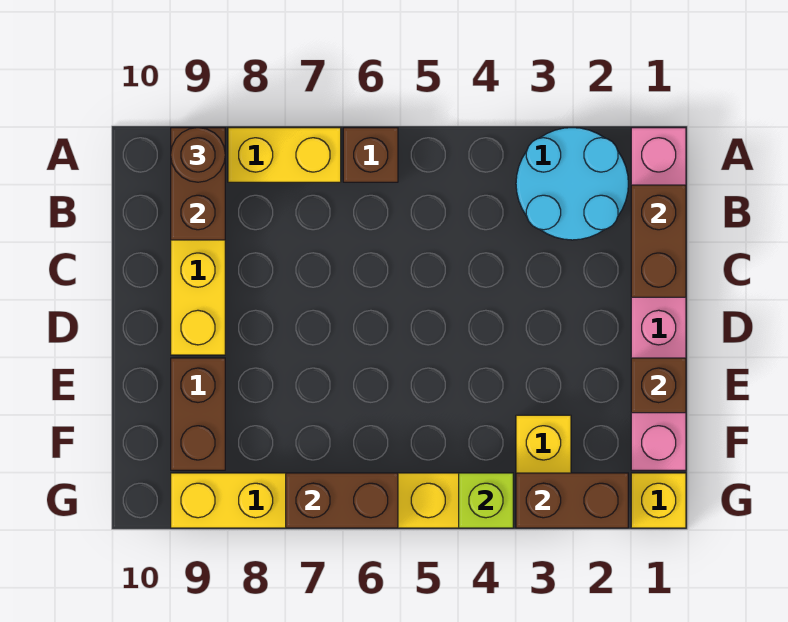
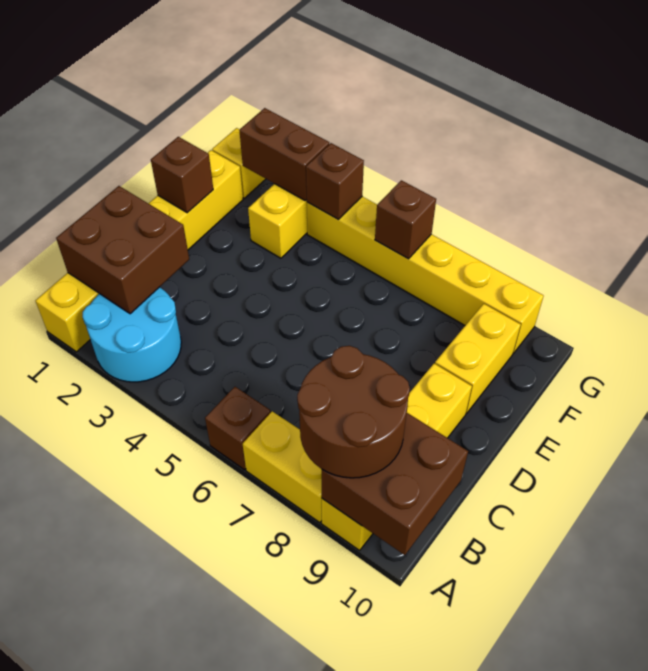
pink 1x6 brick [631,128,686,470] -> yellow 1x6 brick [35,150,243,352]
brown 1x2 brick [171,128,225,240] -> brown 2x2 brick [322,413,468,555]
brown 1x1 round brick [171,128,225,182] -> brown 2x2 round brick [297,346,410,478]
brown 1x2 brick [631,185,686,297] -> brown 2x2 brick [56,186,189,314]
brown 1x2 brick [171,358,225,470] -> yellow 1x2 brick [435,304,521,413]
lime 1x1 brick [459,473,513,528] -> brown 1x1 brick [306,143,364,219]
brown 1x2 brick [286,473,398,528] -> brown 1x1 brick [375,180,436,259]

